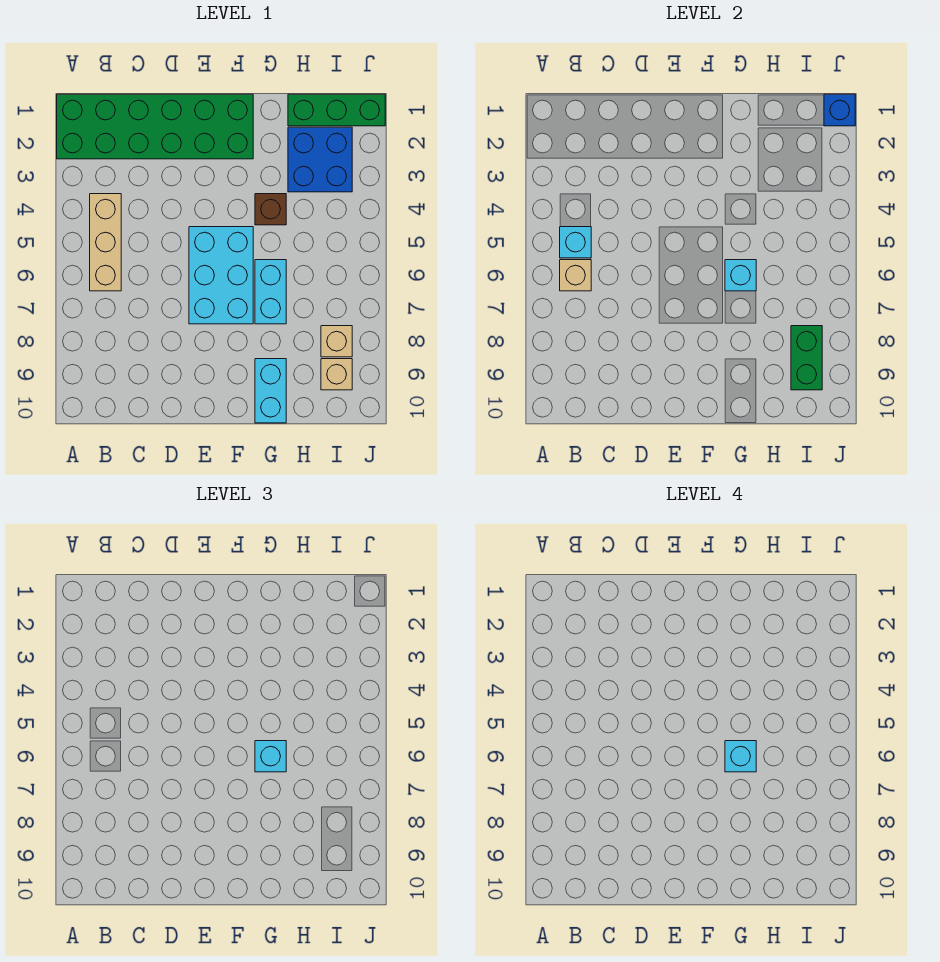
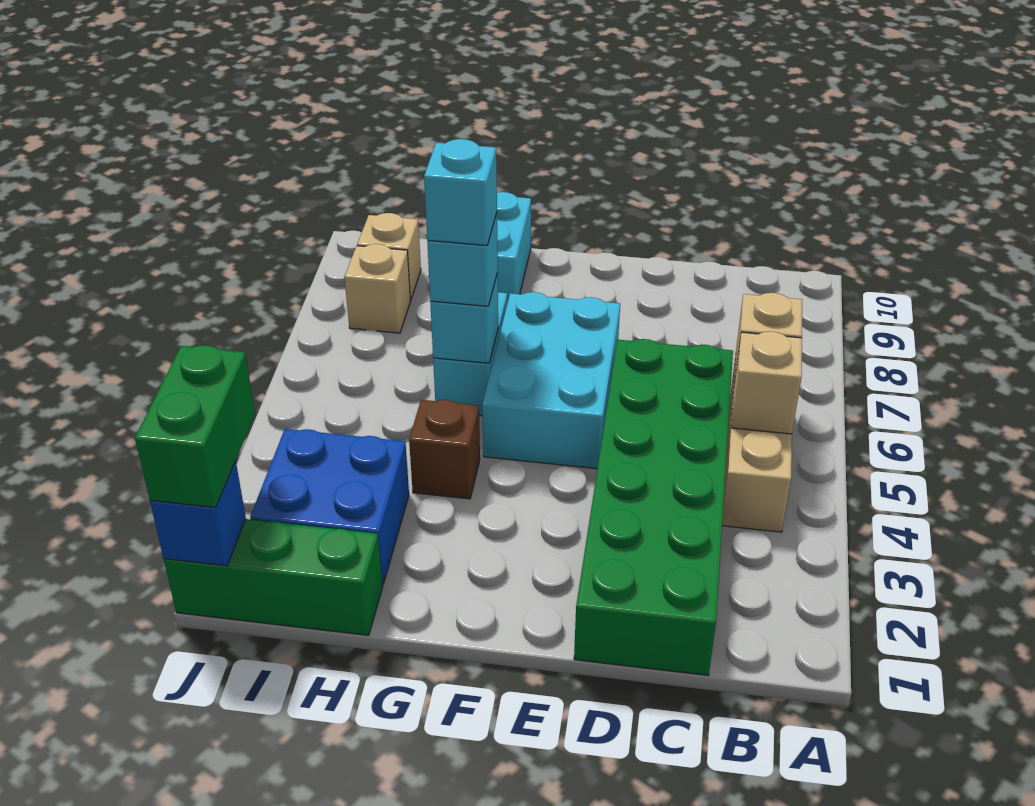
green 2x6 brick [57,94,253,159] -> green 2x6 brick turned to [574,339,733,675]
cyan 1x1 brick [560,227,591,258] -> tan 1x1 brick [731,331,802,434]
green 1x2 brick [791,326,822,390] -> green 1x2 brick moved to [135,345,255,508]

